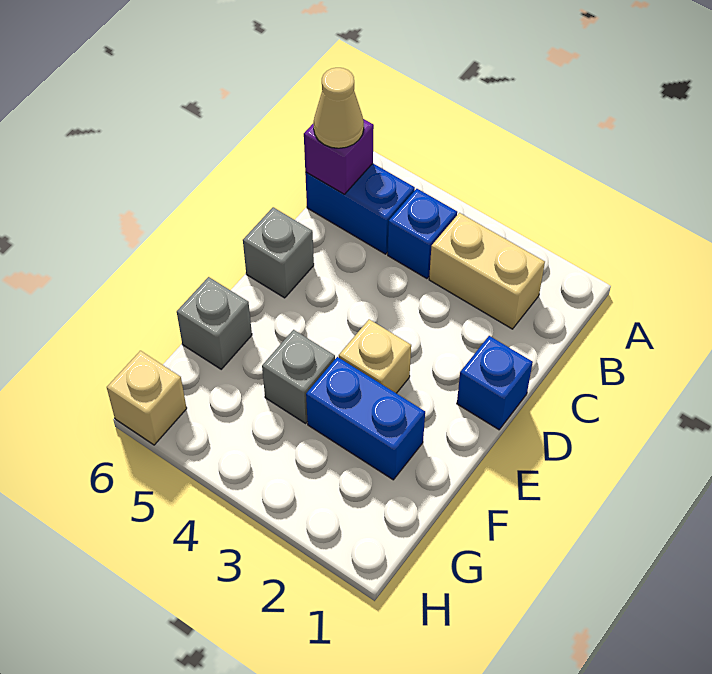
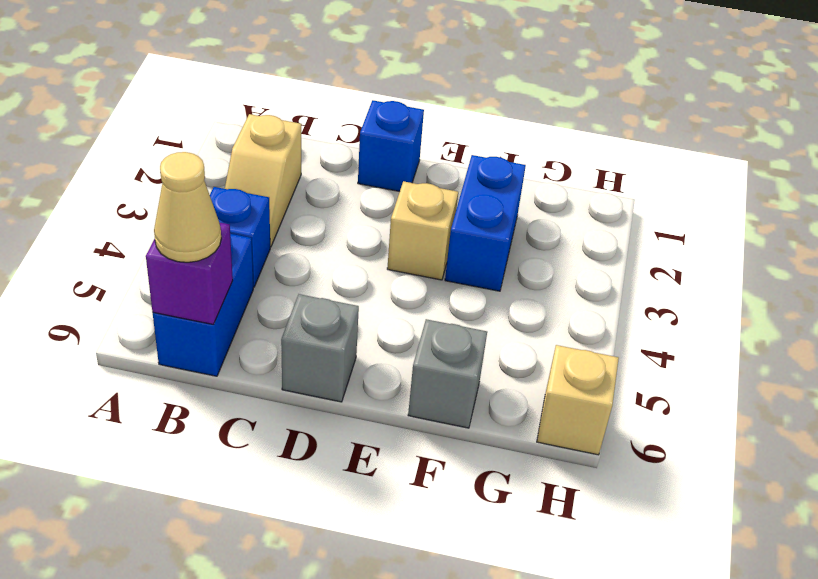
tan 1x2 brick [429,213,545,329] -> tan 1x2 slope [225,114,301,247]
grey 1x1 brick [262,330,335,423] -> none

